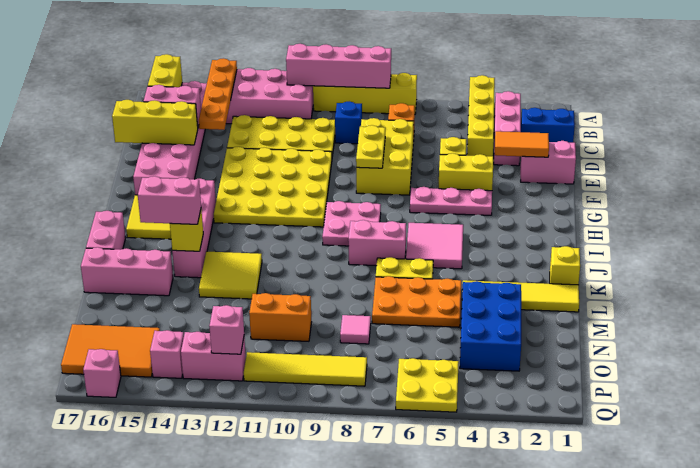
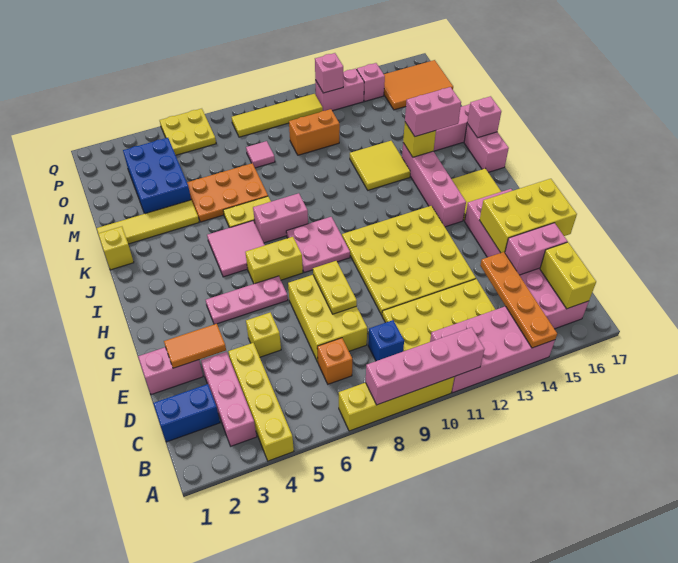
yellow 1x3 brick [112,100,198,145] -> yellow 2x3 brick [480,179,577,253]
yellow 1x2 brick [439,153,493,191] -> yellow 1x2 brick moved to [245,237,303,284]
pink 1x1 brick [83,349,121,397] -> pink 1x1 brick moved to [467,96,501,138]

